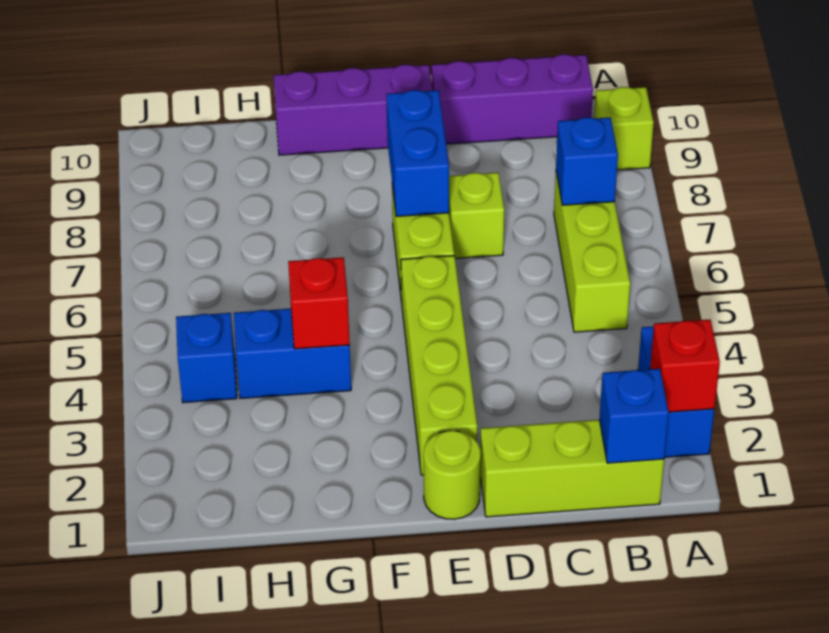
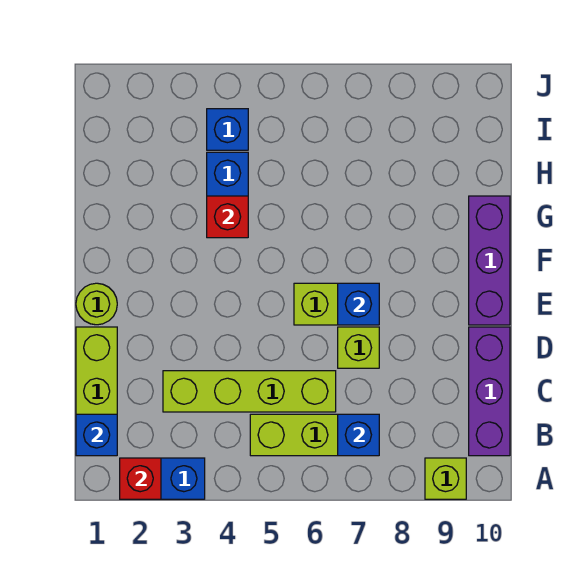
lime 1x4 brick [401,256,477,475] -> lime 1x4 brick moved to [163,371,336,412]
blue 1x2 brick [386,90,449,216] -> blue 1x1 brick [338,283,379,325]

